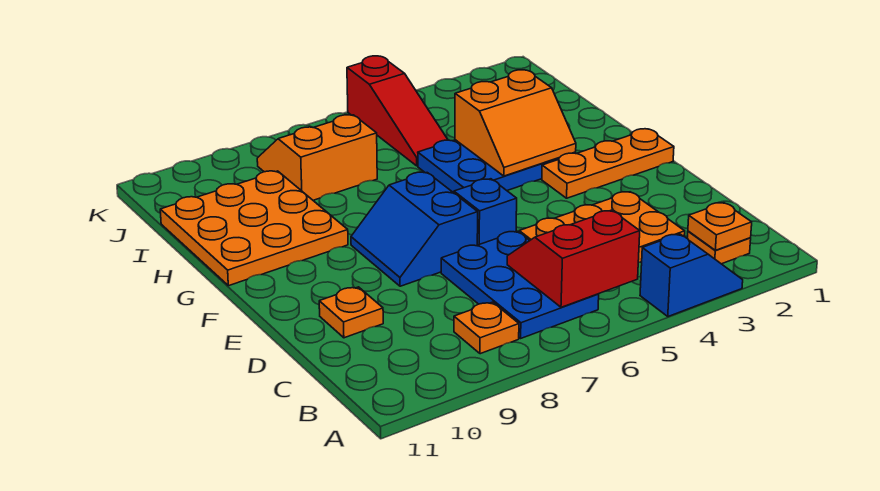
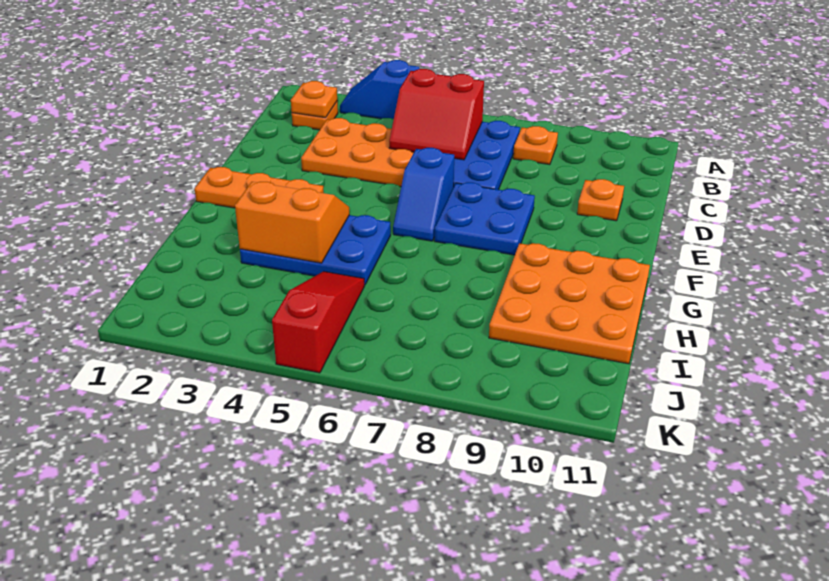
blue 2x2 slope [351,172,478,286] -> blue 2x2 plate [434,182,535,255]
orange 2x2 slope [257,115,377,200] -> none

